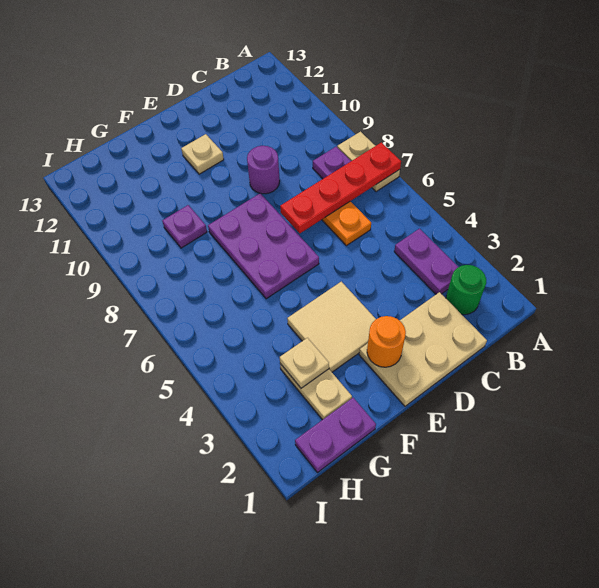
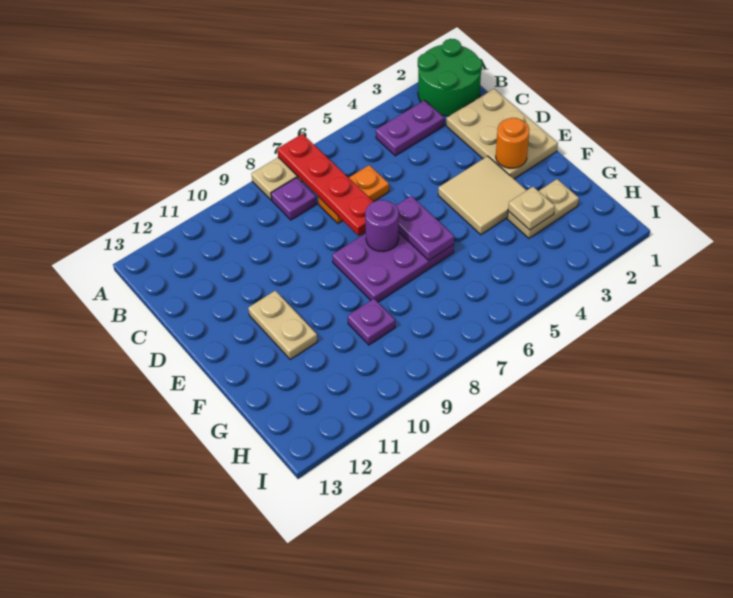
green 1x1 round brick [446,265,486,315] -> green 2x2 round brick [418,39,482,116]
purple 1x1 round brick [247,146,280,194] -> purple 1x1 round brick moved to [365,200,399,252]
tan 1x1 plate [181,134,224,174] -> tan 1x2 plate [248,291,317,359]
purple 1x2 plate [295,398,376,473] -> purple 1x2 plate moved to [396,196,454,260]

